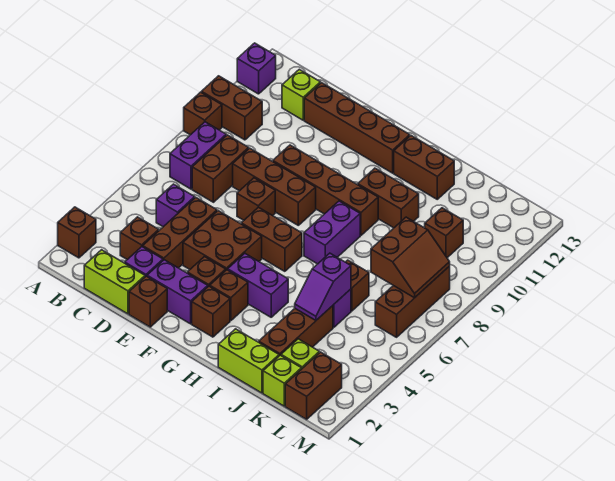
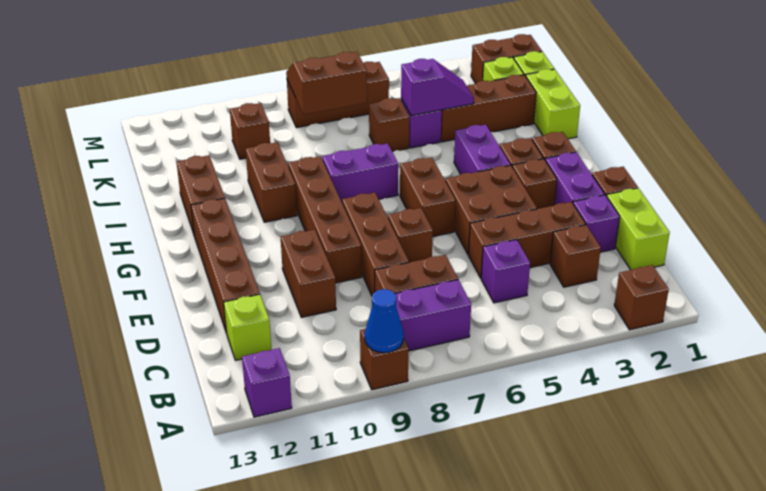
none -> blue 1x1 cone [365,289,404,353]
brown 1x2 brick [201,76,262,140] -> brown 1x2 brick moved to [281,230,336,317]

